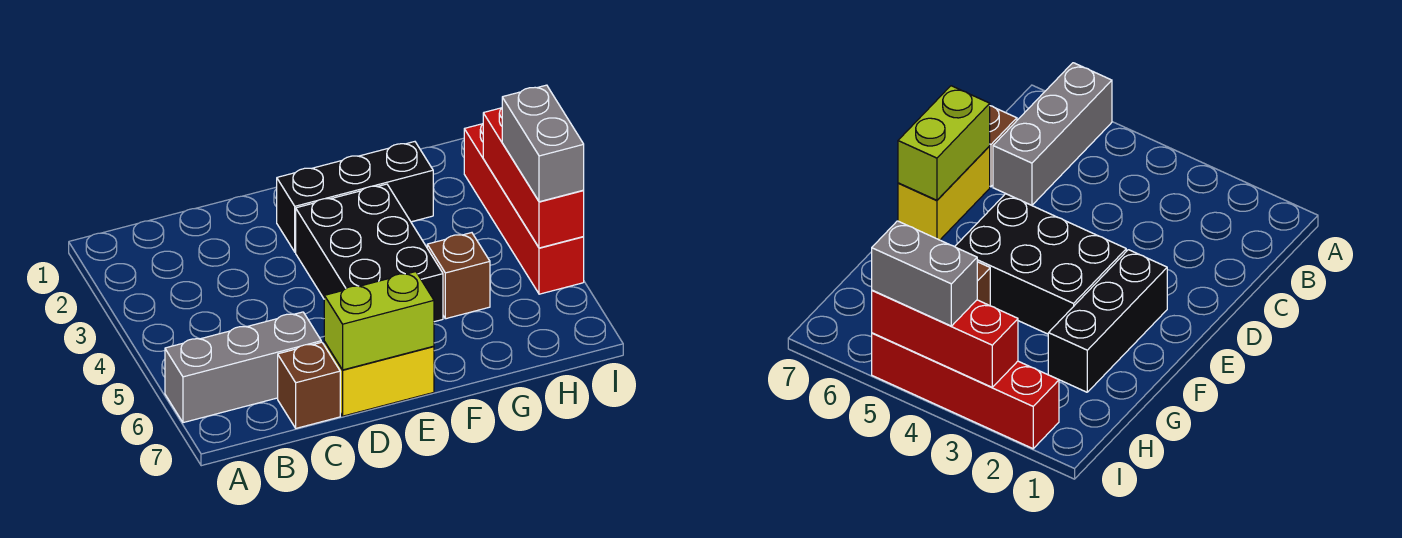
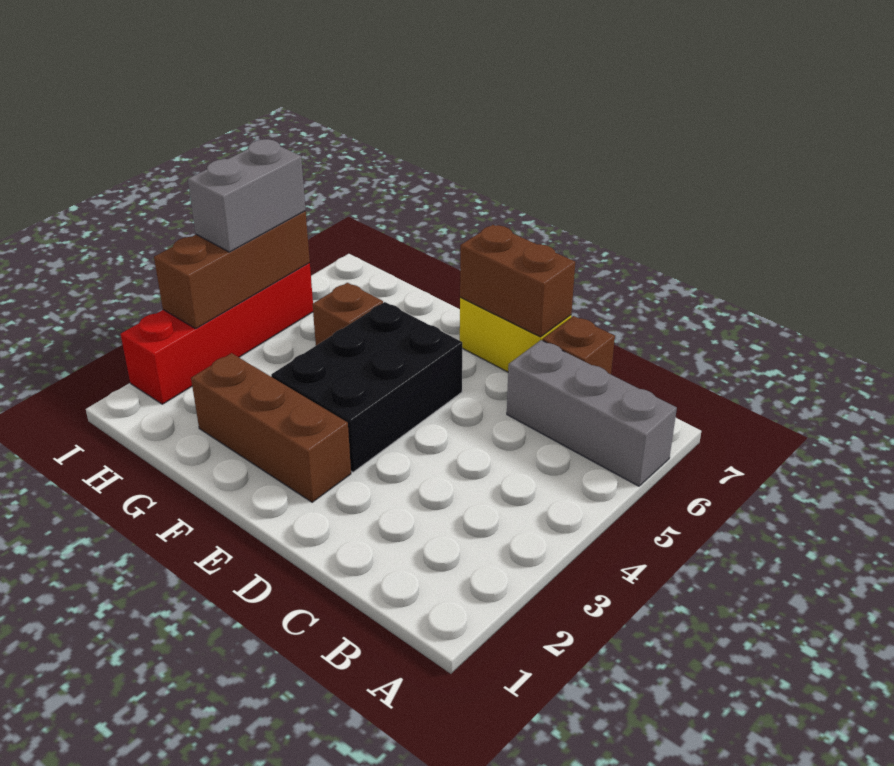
lime 1x2 brick [324,272,434,370] -> brown 1x2 brick [460,225,575,337]
black 1x3 brick [277,142,433,252] -> brown 1x3 brick [191,353,351,502]
red 1x3 brick [483,108,584,248] -> brown 1x3 brick [154,211,310,329]

